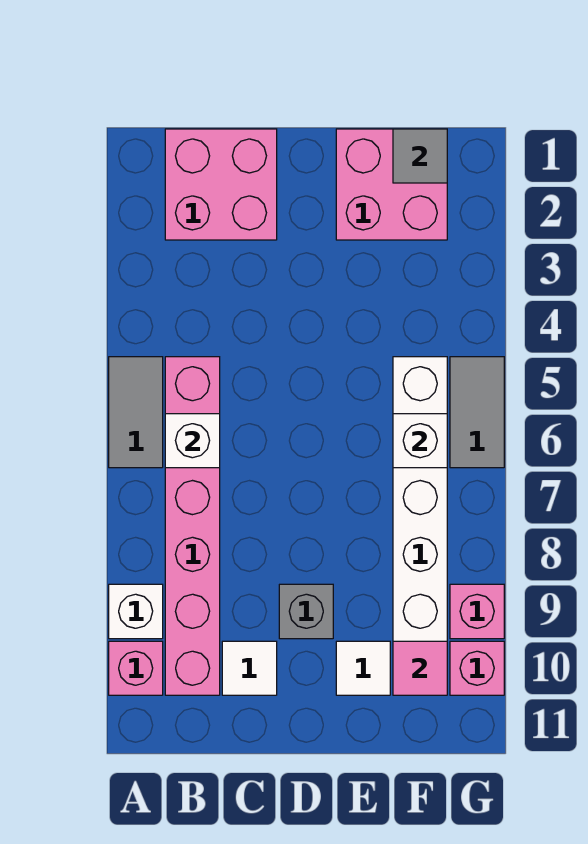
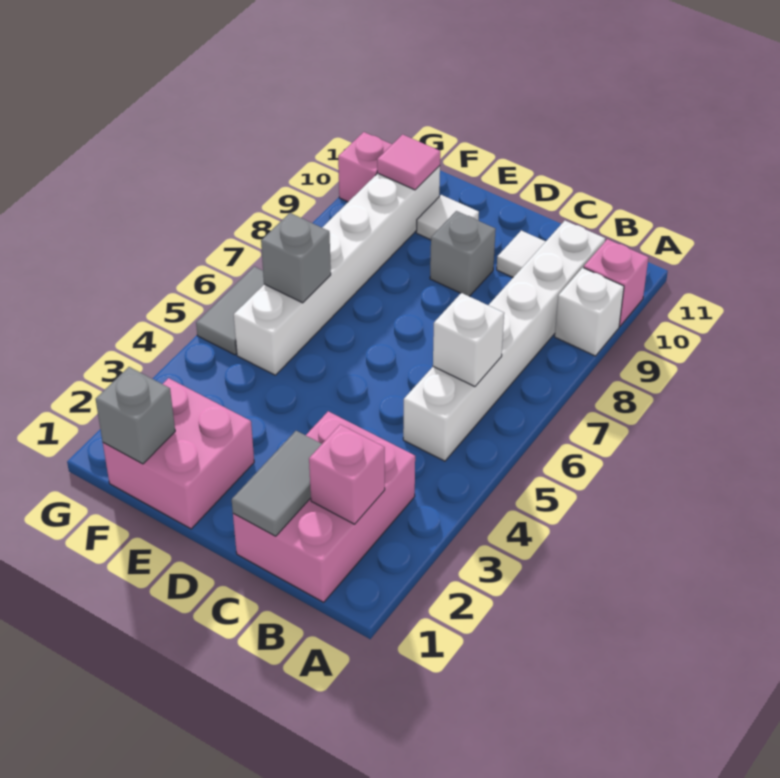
grey 1x2 tile [109,357,163,468] -> grey 1x2 tile moved to [232,431,322,536]
pink 2x2 brick [165,129,277,240] -> pink 2x3 brick [233,411,415,602]
pink 1x6 brick [165,357,220,695] -> white 1x6 brick [403,221,605,461]
grey 1x1 tile [393,129,447,183] -> grey 1x1 brick [96,367,175,464]
white 1x1 brick [393,414,447,468] -> grey 1x1 brick [261,213,331,303]
pink 1x1 brick [450,584,504,639] -> pink 1x1 brick moved to [309,425,385,524]

